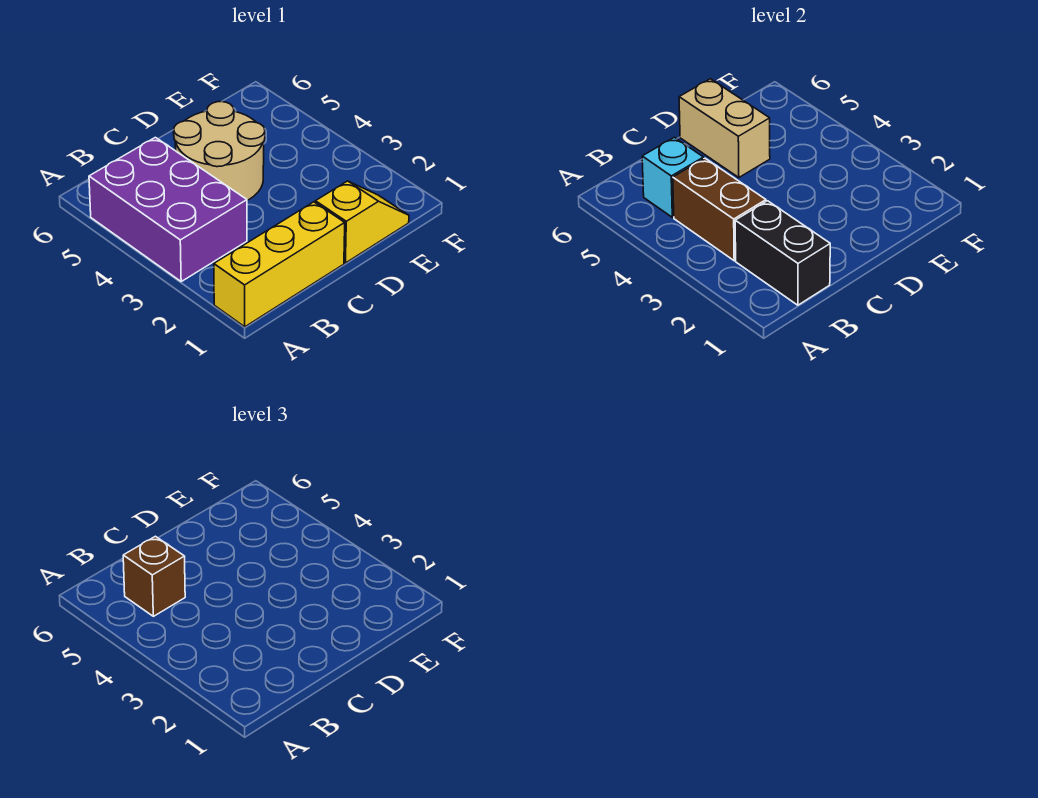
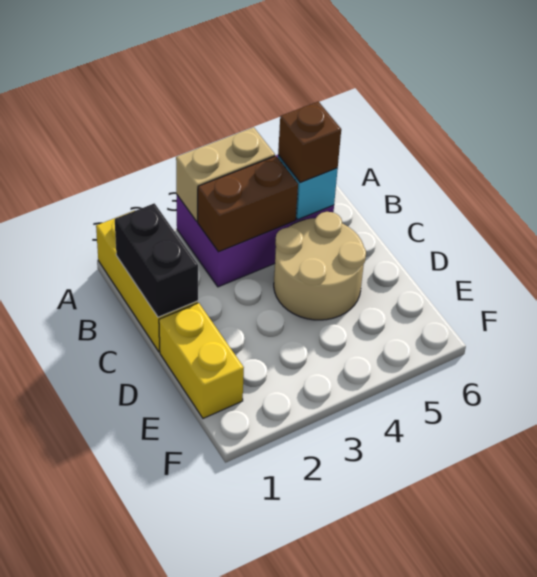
black 1x2 brick [735,201,830,305] -> black 1x2 brick turned to [115,203,198,317]
yellow 1x2 slope [315,181,409,263] -> yellow 1x2 brick [159,303,244,418]
tan 1x2 brick [679,79,770,178] -> tan 1x2 brick moved to [176,127,275,221]

